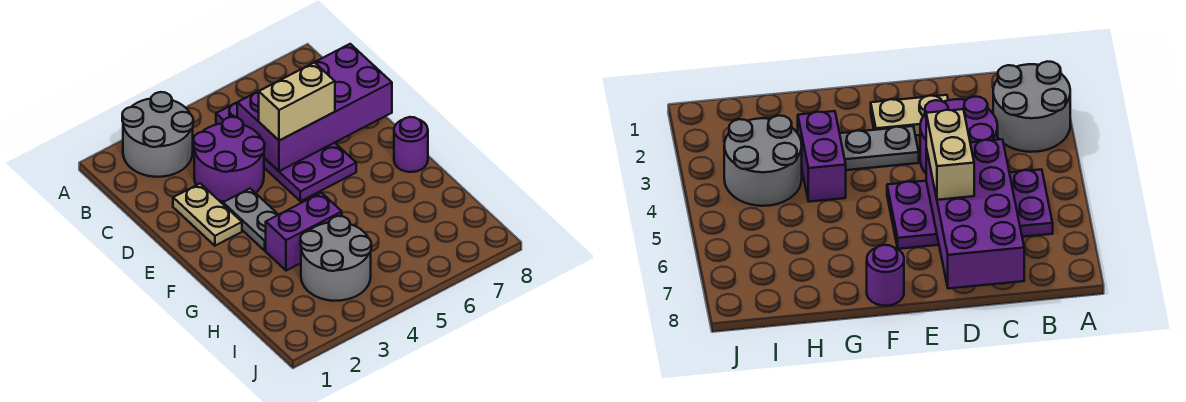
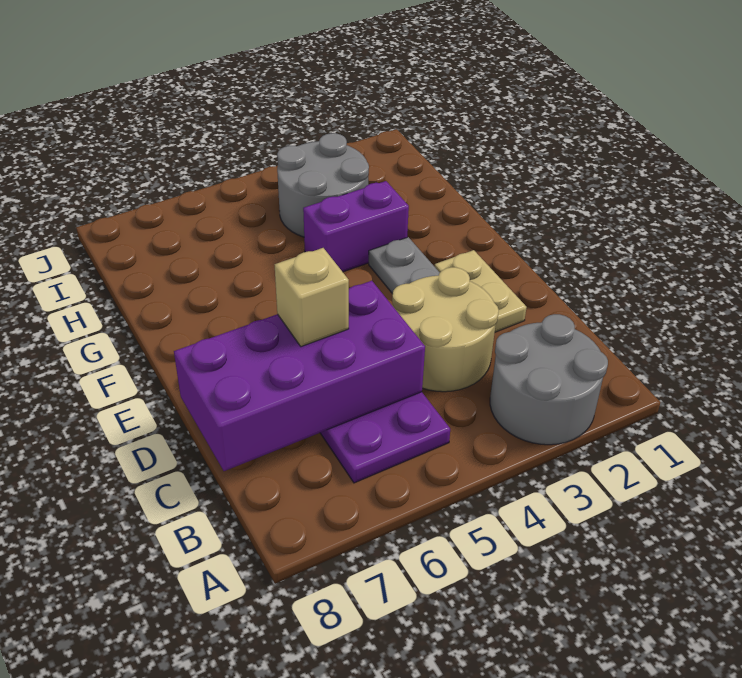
purple 2x2 round brick [193,117,265,201] -> tan 2x2 round brick [392,267,499,392]
tan 1x2 brick [259,62,335,141] -> tan 1x1 brick [275,248,349,347]
purple 1x1 round brick [394,117,428,172] -> none

